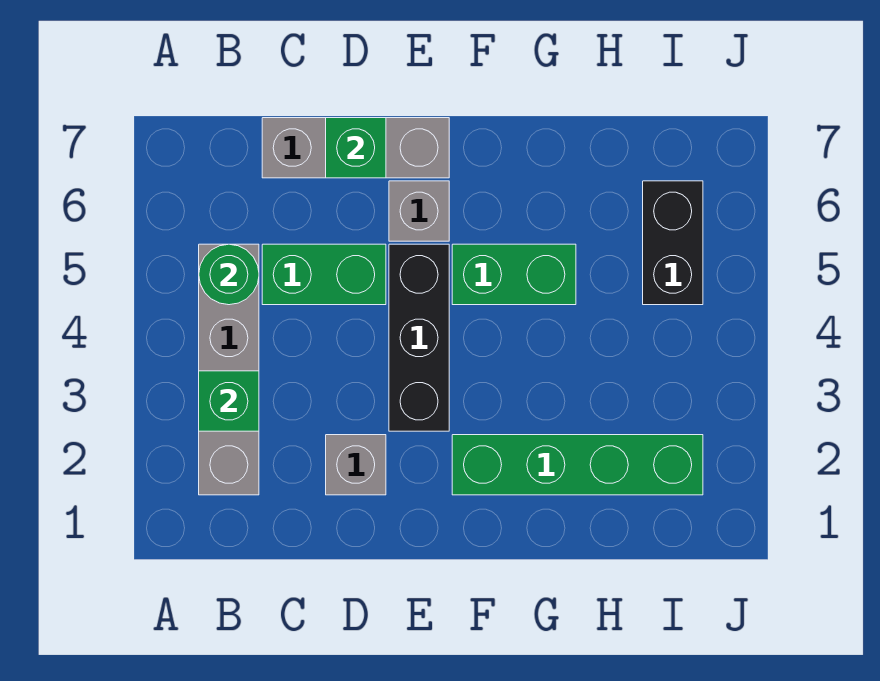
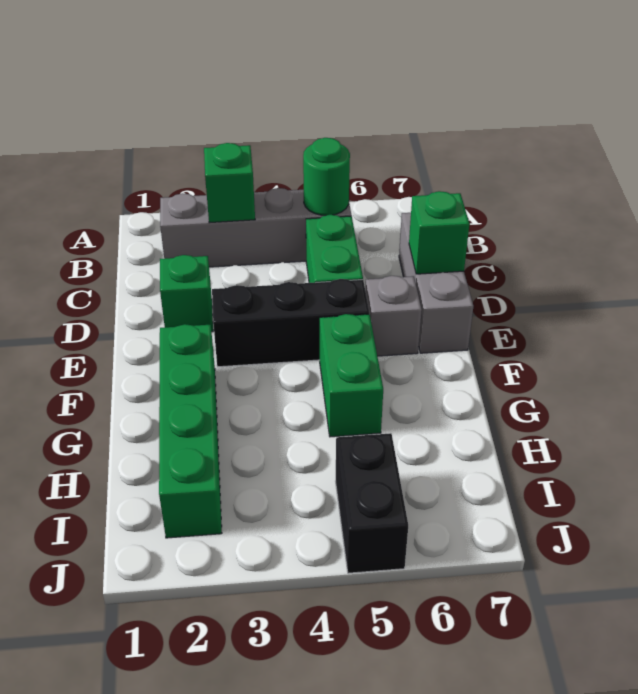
grey 1x1 brick [326,435,386,495] -> green 1x1 brick [160,255,213,332]
black 1x2 brick [643,181,703,305] -> black 1x2 brick turned to [336,433,408,573]

